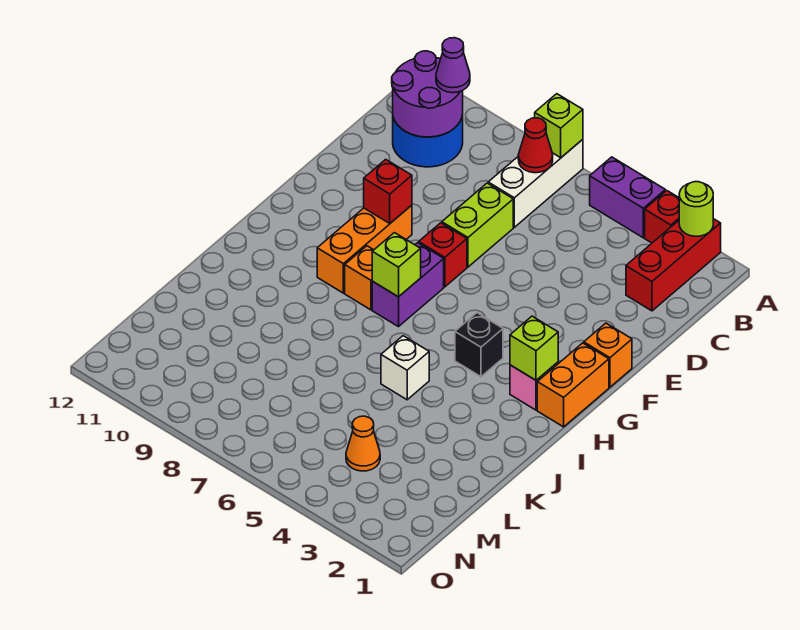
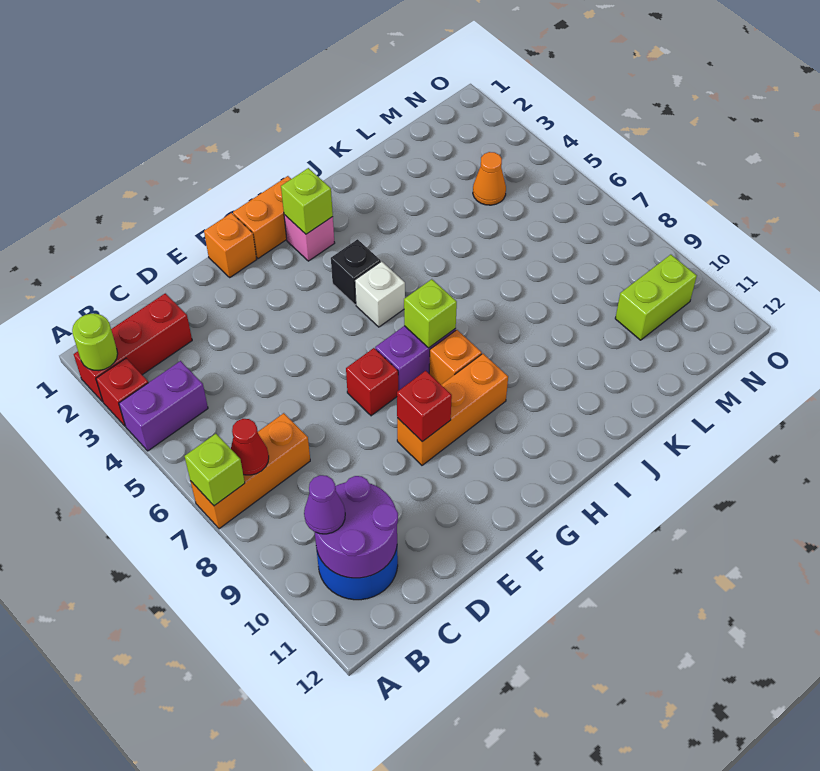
purple 1x2 brick [590,157,665,238] -> purple 1x2 brick turned to [119,361,208,451]
white 1x3 brick [488,139,583,227] -> orange 1x3 brick [191,413,310,529]
lime 1x2 brick [442,183,513,267] -> lime 1x2 brick moved to [615,255,697,340]
white 1x1 brick [381,336,429,400] -> white 1x1 brick moved to [355,261,405,327]

